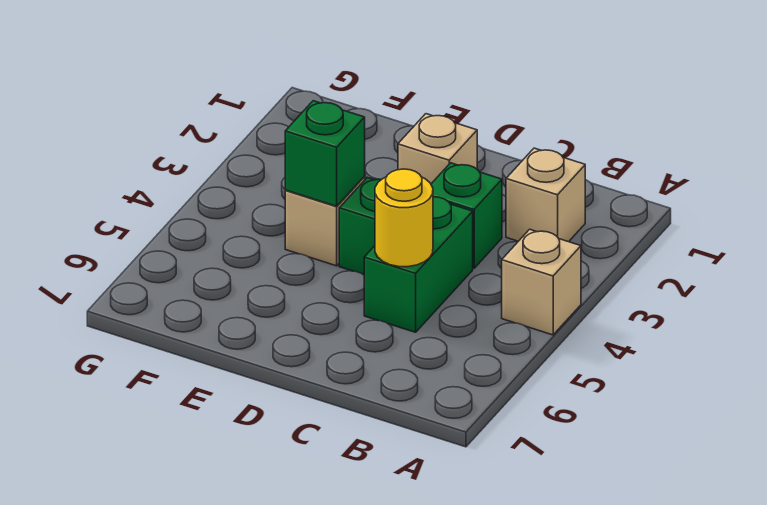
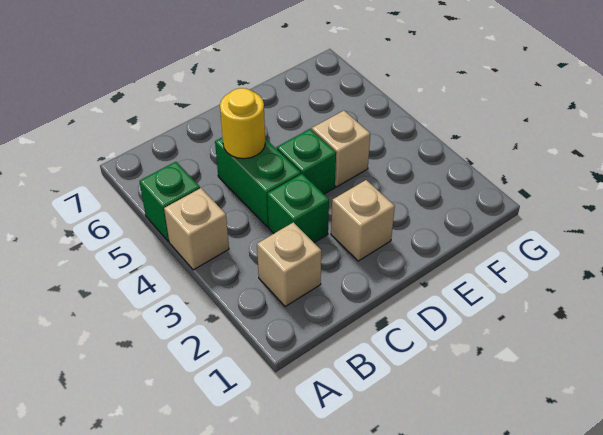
green 1x1 brick [285,101,365,206] -> green 1x1 brick moved to [139,162,200,241]

